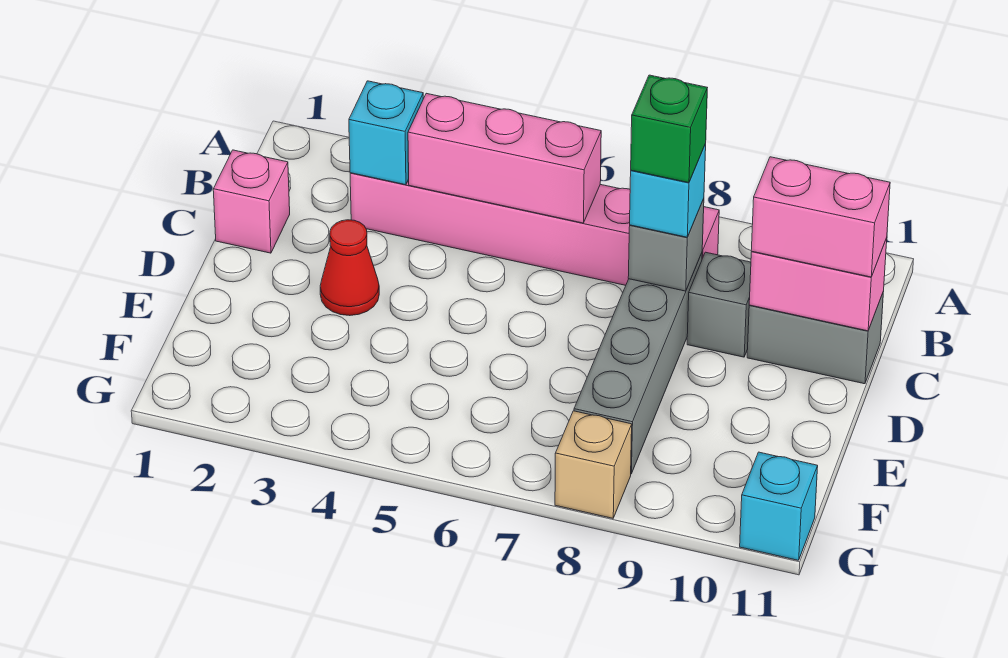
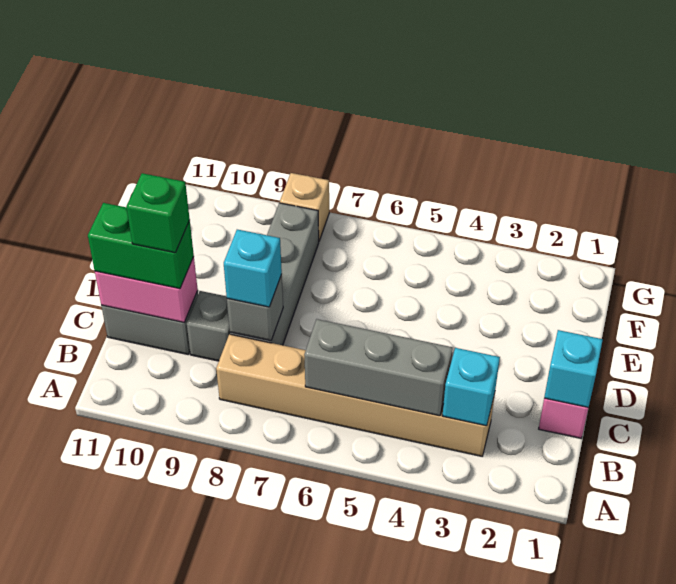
pink 1x6 brick [350,173,719,285] -> tan 1x6 brick [216,334,495,456]
pink 1x3 brick [408,93,601,223] -> grey 1x3 brick [304,319,453,416]
green 1x1 brick [631,75,707,183] -> green 1x1 brick moved to [126,173,190,253]
pink 1x2 brick [751,157,890,277] -> green 1x2 brick [88,203,194,289]
red 1x1 cone [320,220,379,316] -> none
cyan 1x1 brick [740,452,818,560] -> cyan 1x1 brick moved to [544,330,603,408]

